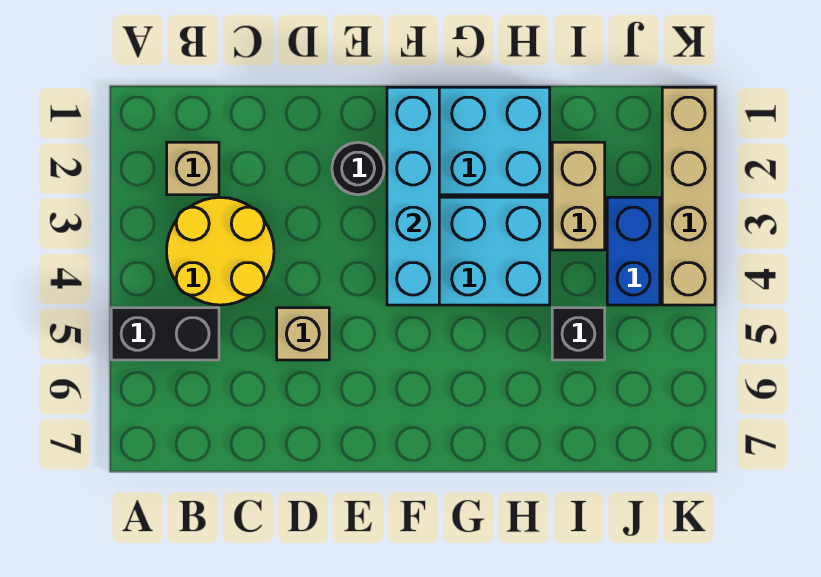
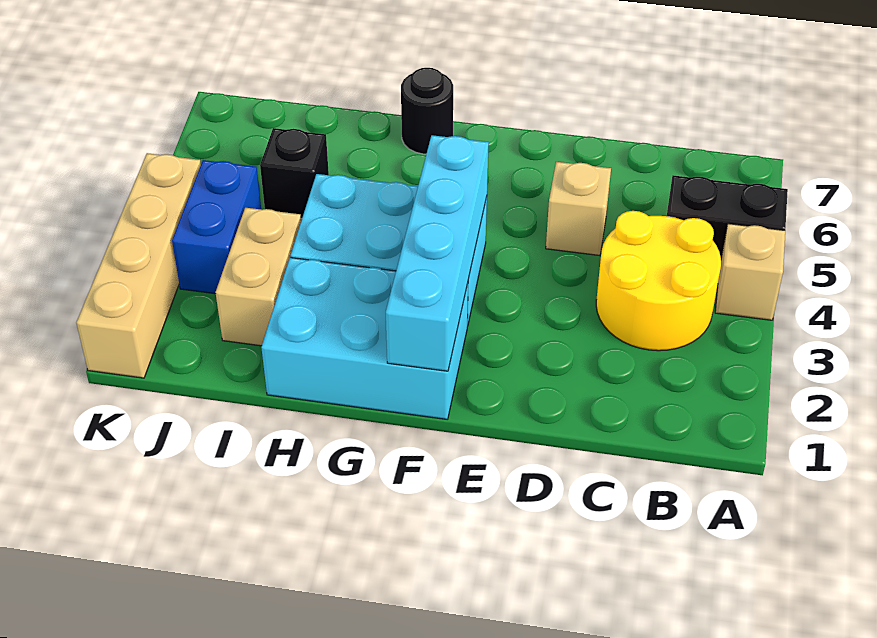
tan 1x1 brick [167,142,219,195] -> tan 1x1 brick moved to [715,224,785,320]
black 1x1 round brick [332,142,384,195] -> black 1x1 round brick moved to [401,68,453,154]

